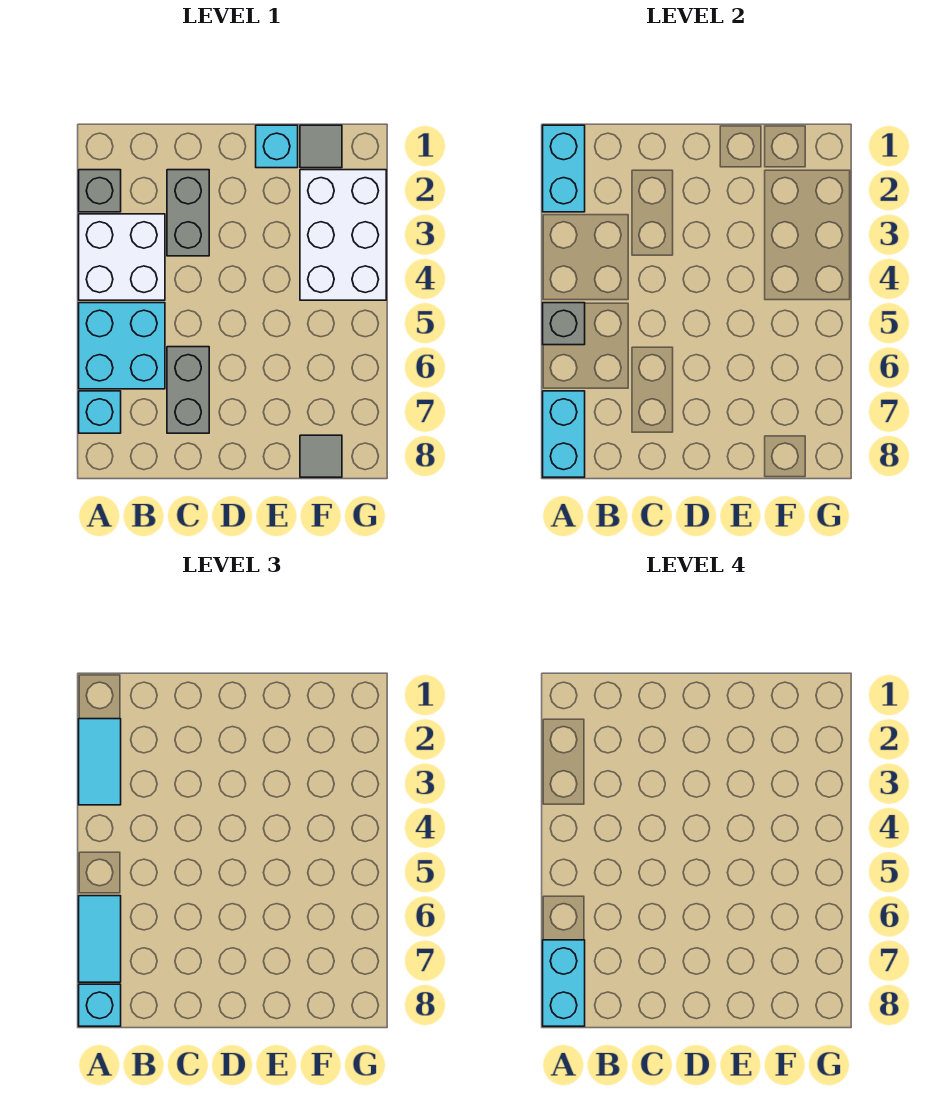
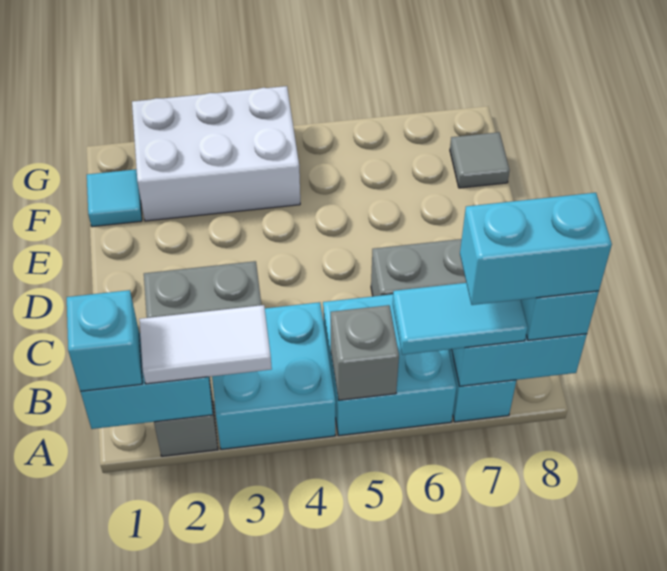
cyan 1x2 tile [79,719,121,805] -> white 1x2 tile [139,305,272,384]
white 2x2 brick [79,214,165,300] -> cyan 2x2 brick [212,302,336,449]
cyan 1x1 brick [256,125,298,168] -> cyan 1x1 brick moved to [67,290,142,391]
grey 1x1 tile [300,125,342,168] -> cyan 1x1 tile [87,169,142,227]

